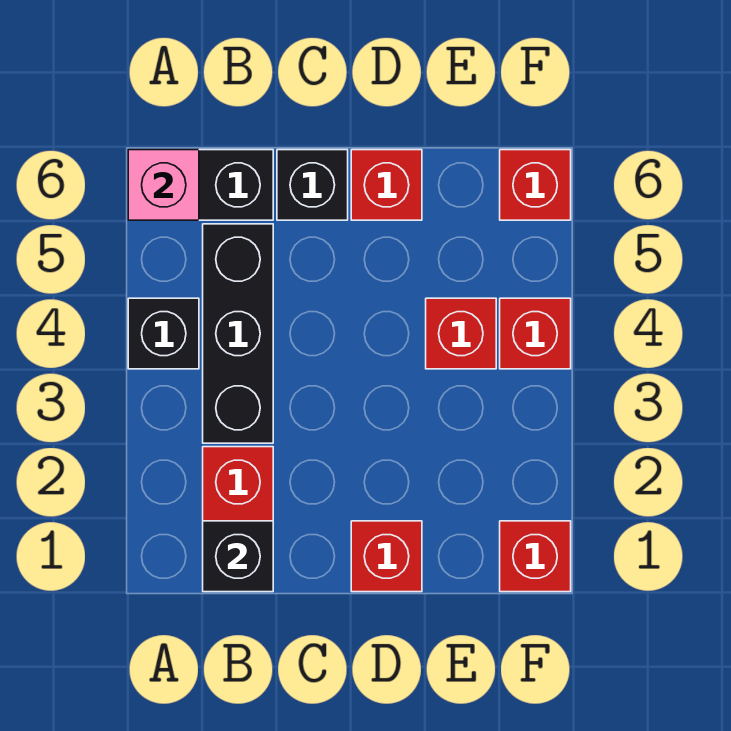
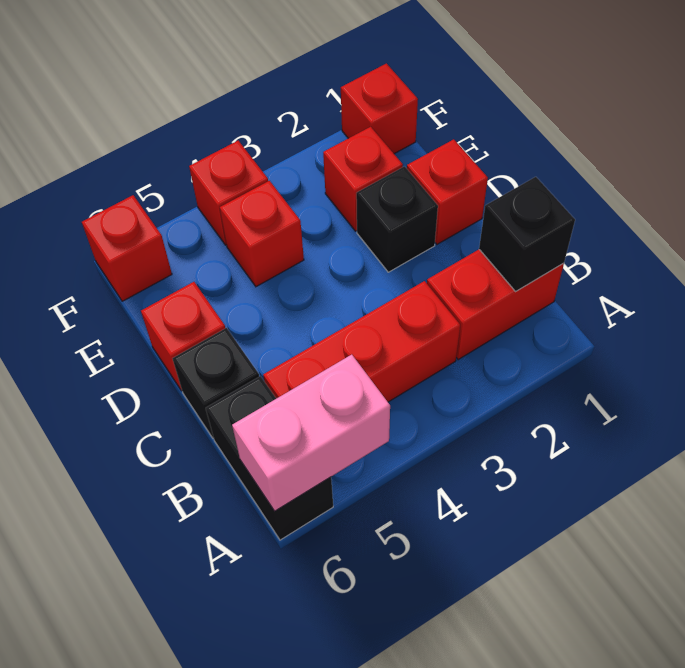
black 1x1 brick [128,298,199,369] -> black 1x1 brick moved to [356,166,438,272]
pink 1x1 brick [128,150,199,220] -> pink 1x2 brick [232,355,390,511]
black 1x3 brick [203,224,273,443] -> red 1x3 brick [263,281,460,402]
none -> red 1x1 brick [323,127,403,231]

